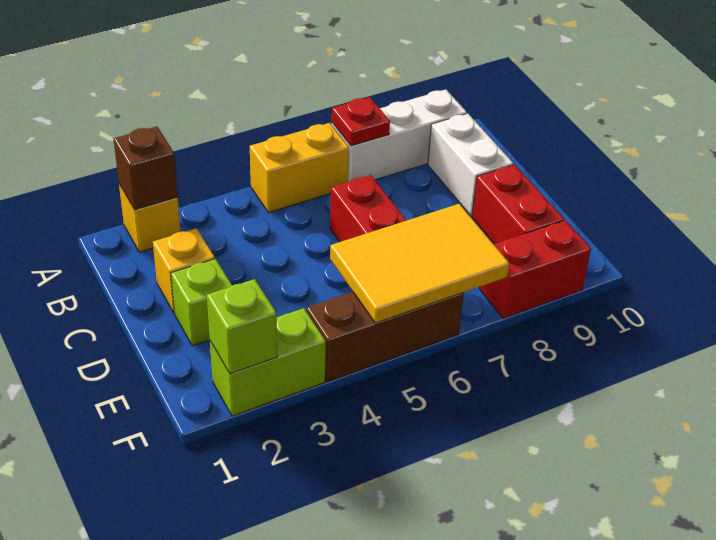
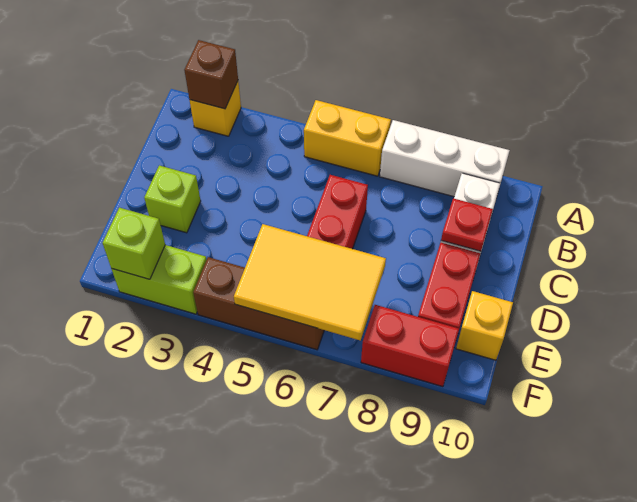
red 1x1 plate [332,97,390,146] -> red 1x1 plate moved to [441,198,493,251]
yellow 1x1 brick [153,228,215,312] -> yellow 1x1 brick moved to [456,291,513,360]

